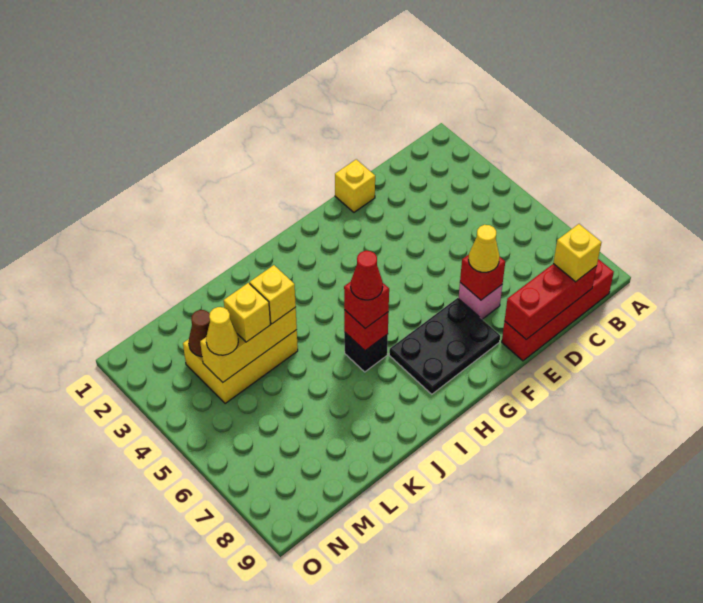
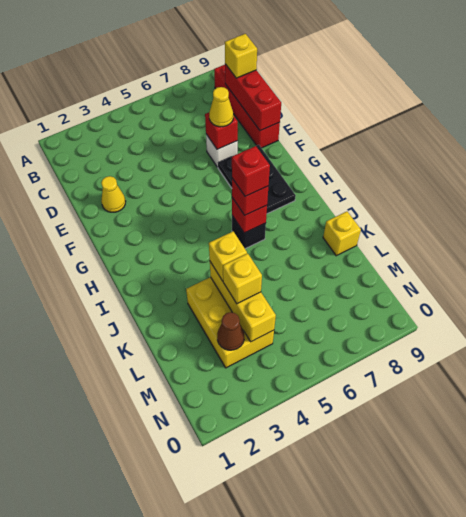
yellow 1x1 brick [335,159,375,212] -> yellow 1x1 brick moved to [323,212,361,256]
pink 1x1 brick [458,283,502,319] -> white 1x1 brick [206,134,238,167]
red 1x1 cone [351,251,383,300] -> red 1x1 brick [232,146,270,196]
yellow 1x1 cone [206,307,238,355] -> yellow 1x1 cone moved to [101,176,126,212]

